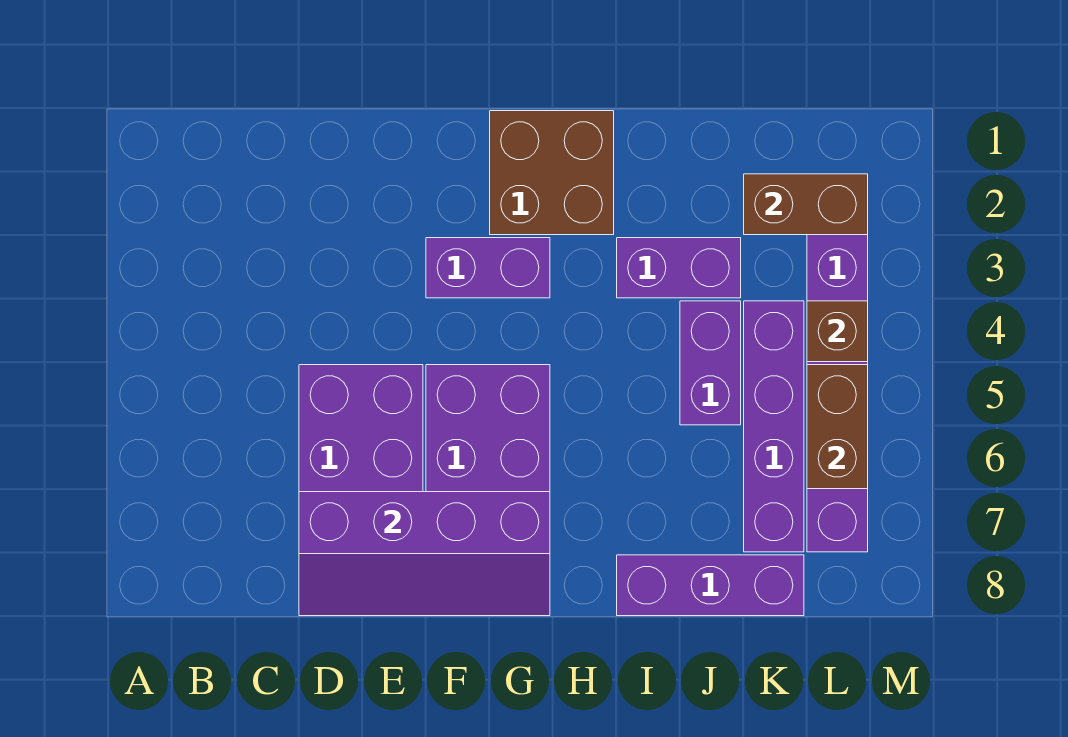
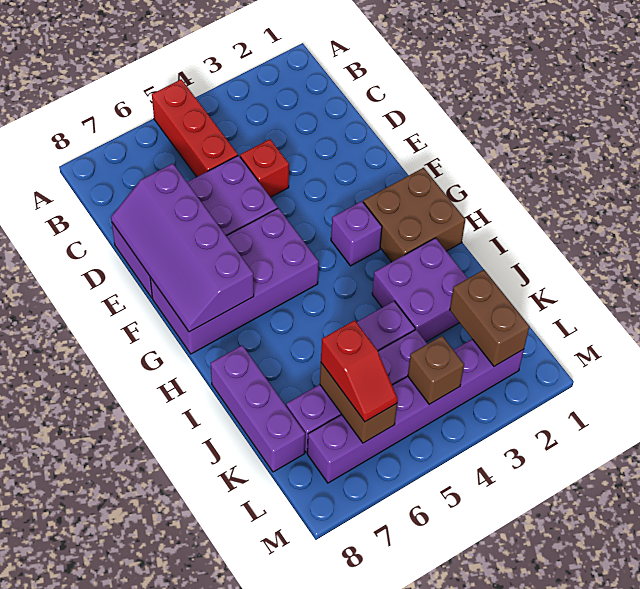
none -> red 1x3 brick [152,79,238,177]
none -> red 1x1 brick [240,139,289,197]
purple 1x2 brick [426,238,550,298] -> purple 1x1 brick [331,201,382,266]
purple 1x2 brick [617,238,741,298] -> purple 2x2 brick [372,238,468,342]
none -> red 1x2 slope [321,320,398,422]
brown 1x2 brick [807,365,868,489] -> brown 1x2 brick turned to [320,363,397,443]

